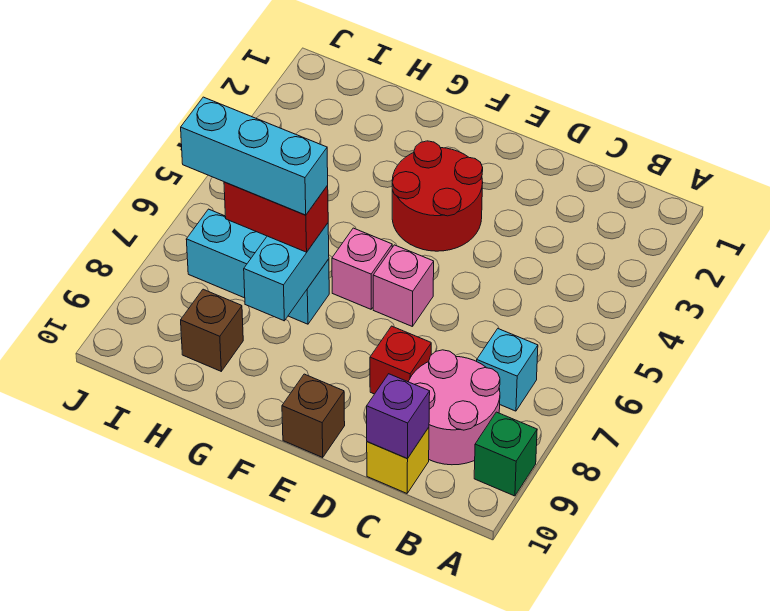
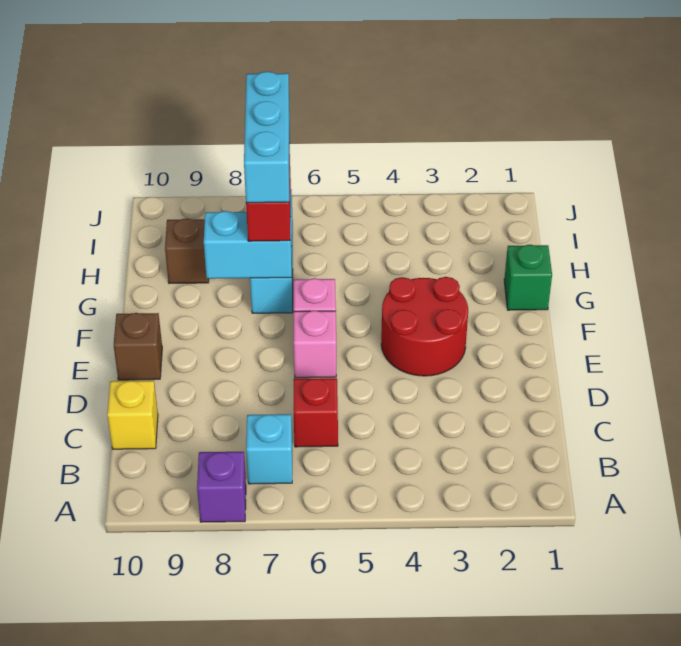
green 1x1 brick [474,412,537,496] -> green 1x1 brick moved to [504,245,552,310]
pink 2x2 round brick [409,350,500,465] -> none
purple 1x1 brick [367,374,430,458] -> purple 1x1 brick moved to [197,452,246,522]
red 1x1 brick [370,326,431,394] -> red 1x1 brick moved to [294,378,338,447]

